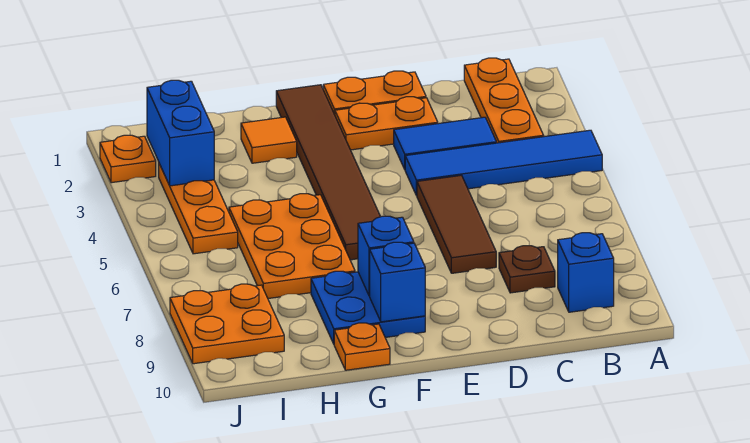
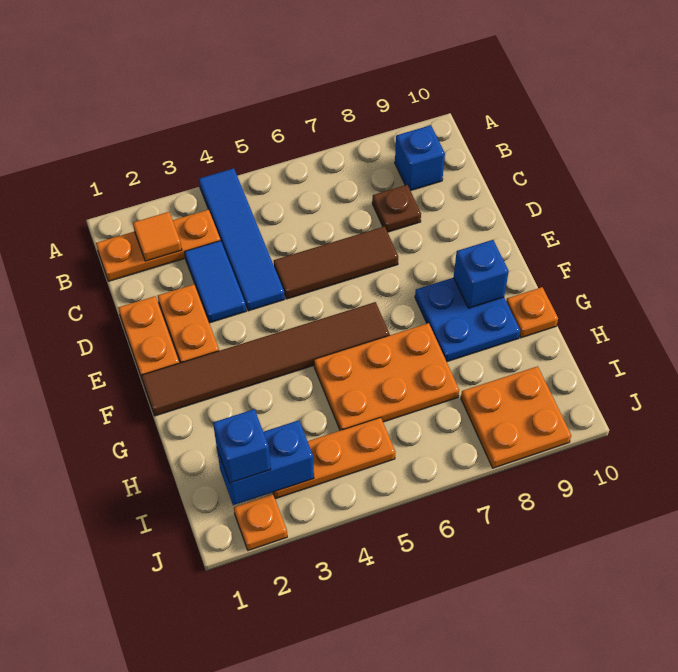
blue 1x1 brick [358,216,414,296] -> blue 1x1 brick moved to [213,409,271,483]
orange 1x1 tile [241,117,297,163] -> orange 1x1 tile moved to [133,212,182,261]

